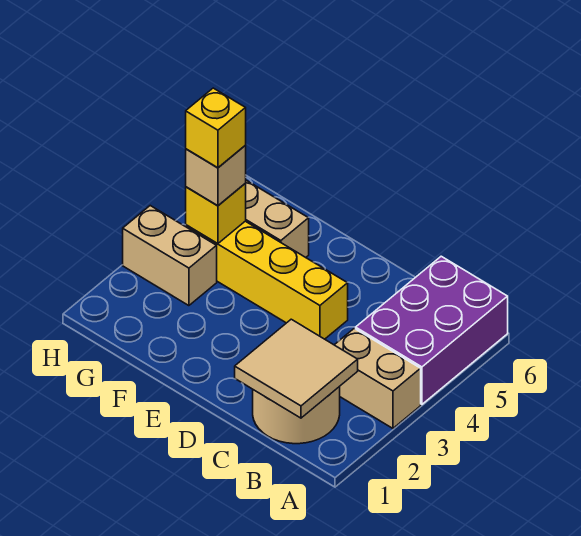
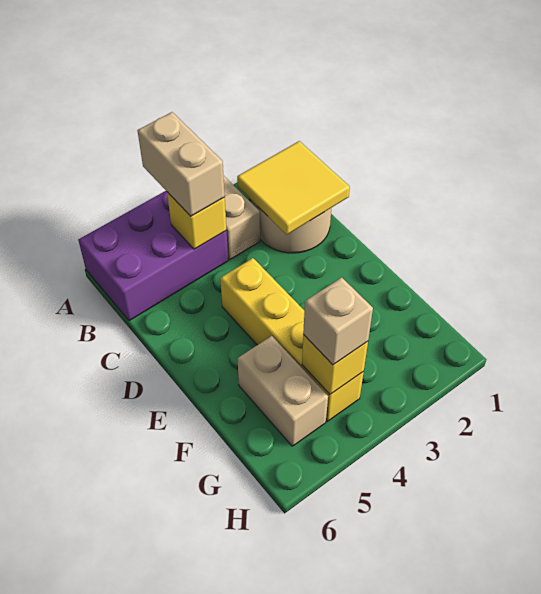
tan 2x2 tile [235,319,358,418] -> yellow 2x2 tile [237,141,350,235]
tan 1x2 brick [123,206,217,306] -> tan 1x2 brick moved to [137,112,225,216]
yellow 1x1 brick [186,88,246,168] -> yellow 1x1 brick moved to [167,192,226,249]

